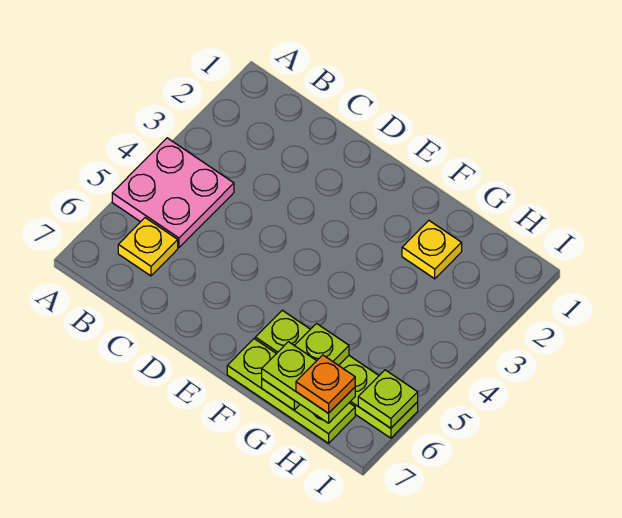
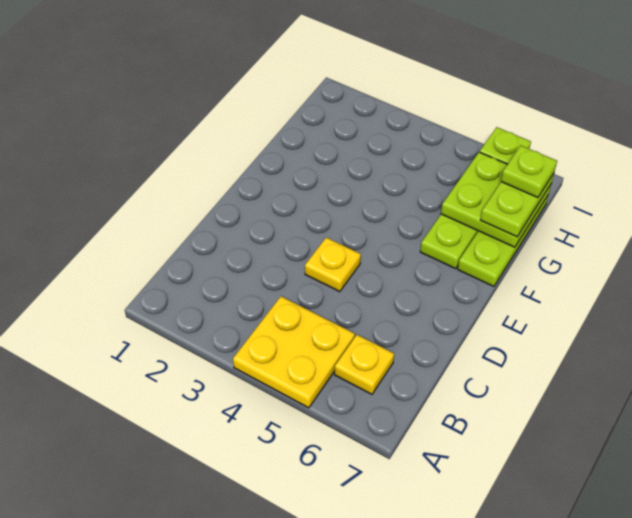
pink 2x2 plate [112,138,234,247] -> yellow 2x2 plate [233,296,355,408]
yellow 1x1 plate [402,221,462,279] -> yellow 1x1 plate moved to [305,237,361,292]
lime 1x2 plate [262,324,349,410] -> lime 2x2 plate [441,152,551,247]
orange 1x1 plate [296,355,355,413] -> lime 1x1 plate [501,146,557,198]

